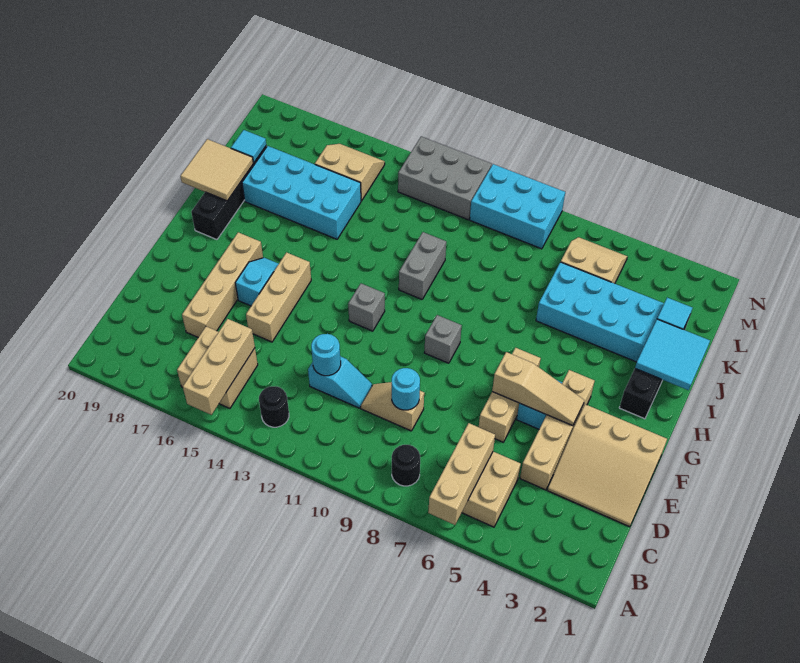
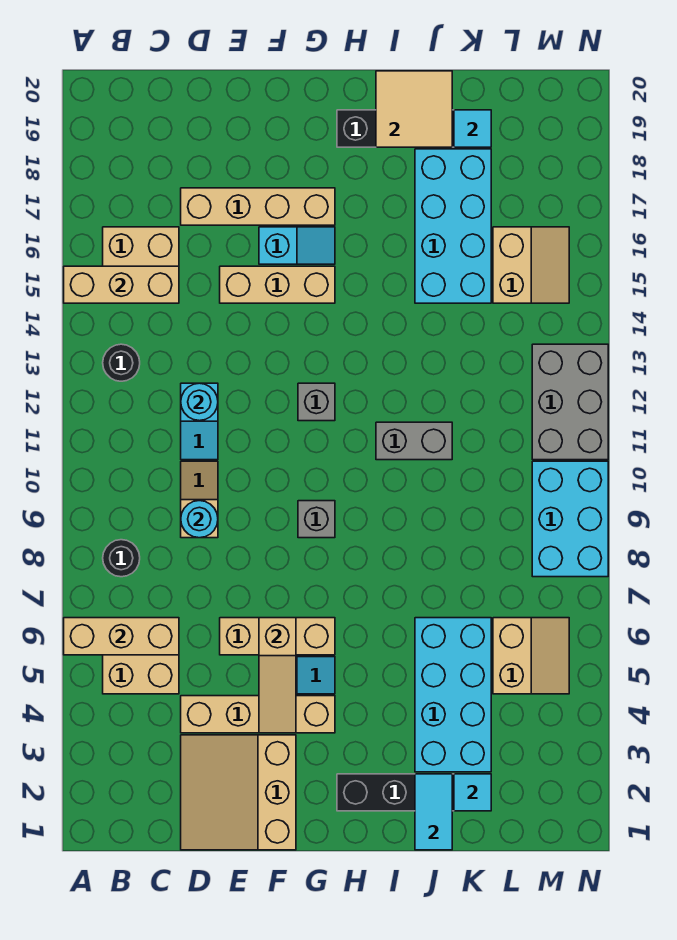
cyan 2x2 tile [635,319,710,390] -> cyan 1x2 tile [415,774,452,850]

